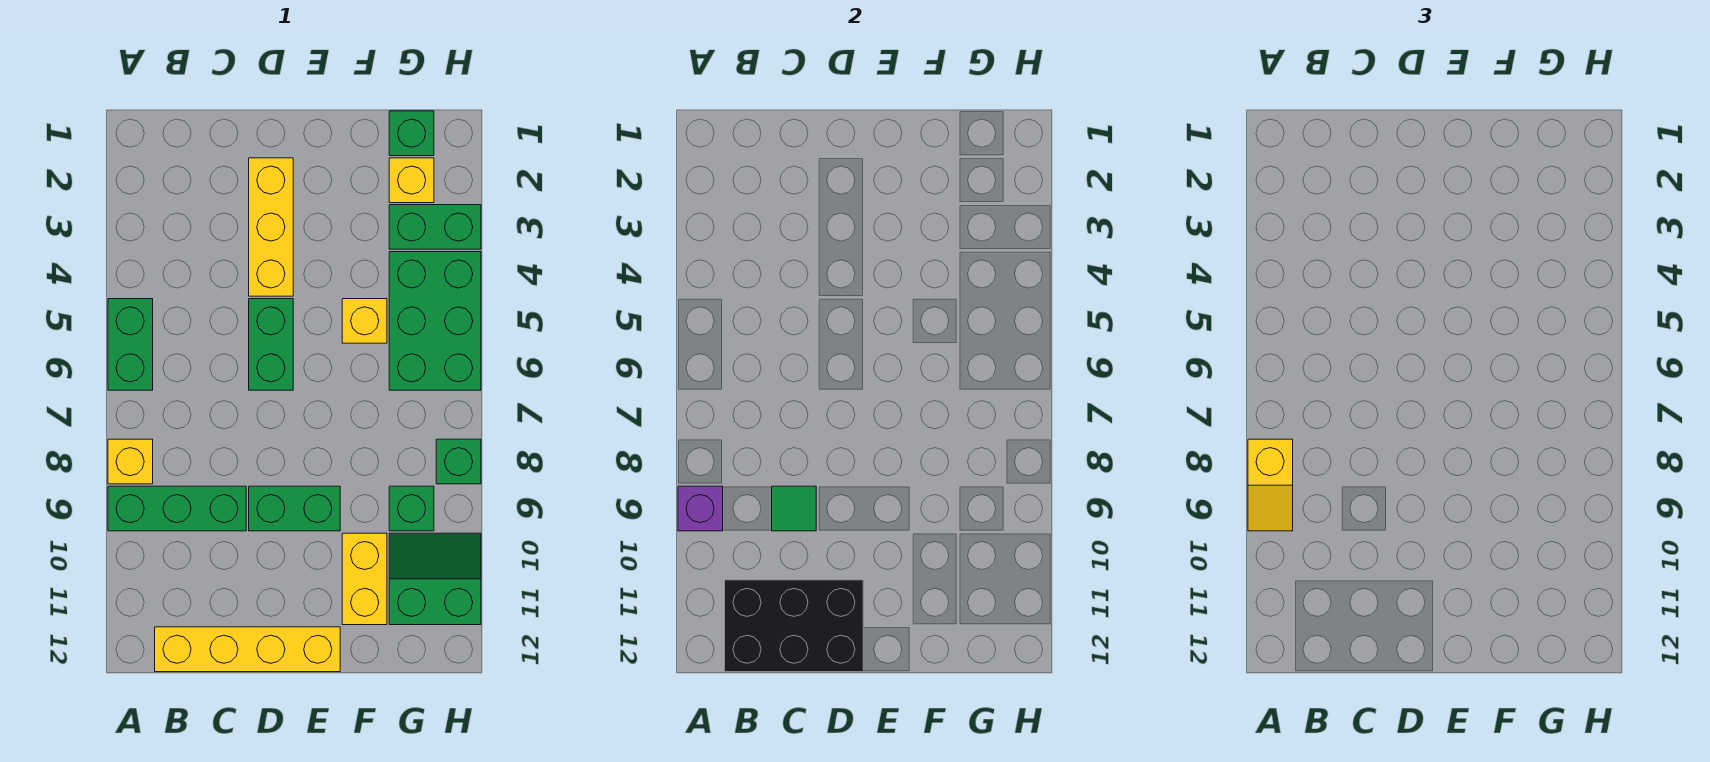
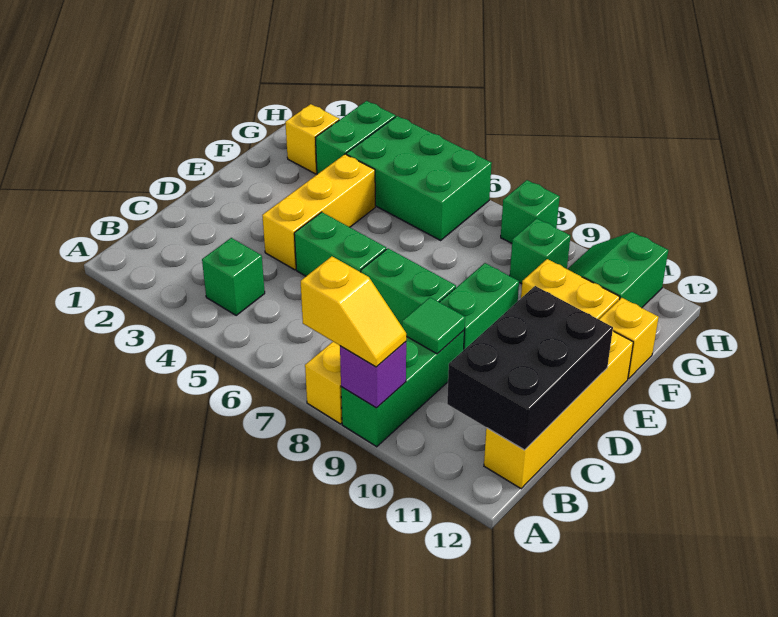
green 1x2 brick [108,299,153,390] -> green 1x2 brick moved to [361,248,456,326]
yellow 1x3 brick [249,158,293,296] -> yellow 1x3 brick turned to [262,154,375,270]
yellow 1x1 brick [342,299,387,343] -> yellow 1x1 brick moved to [599,298,659,379]
green 1x1 brick [389,111,434,156] -> green 1x1 brick moved to [202,238,265,315]

